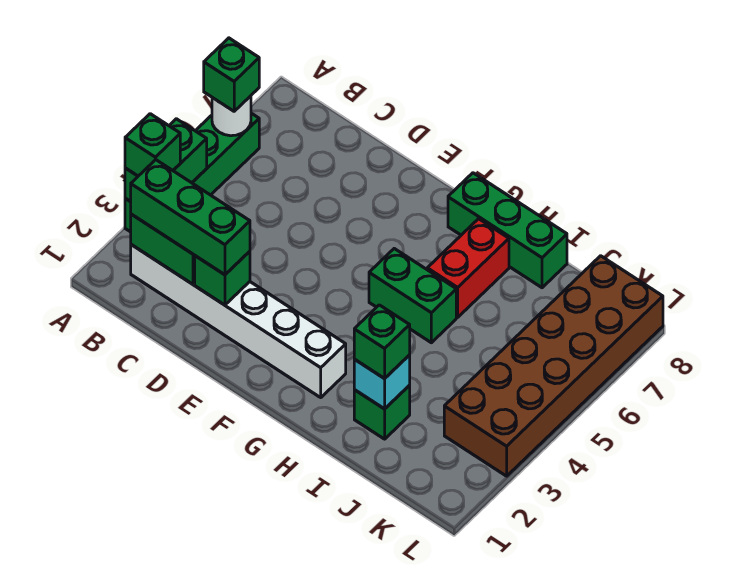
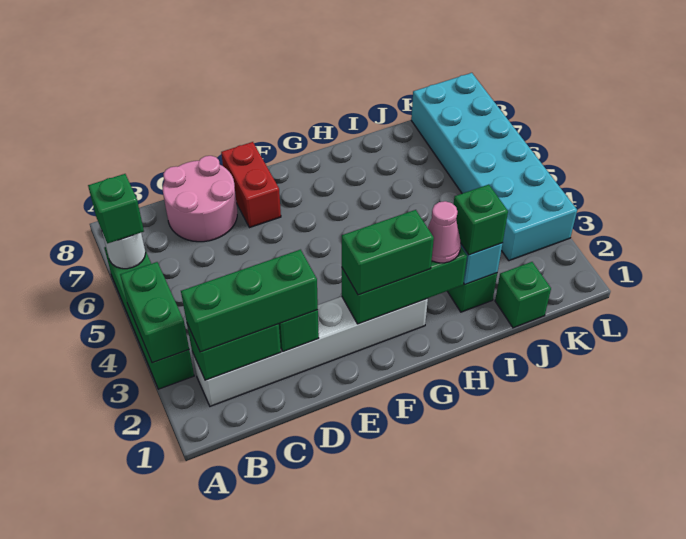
green 1x1 brick [125,114,180,176] -> green 1x1 brick moved to [495,262,551,328]
none -> pink 2x2 round brick [163,156,237,242]
green 1x2 brick [369,249,456,343] -> green 1x2 brick moved to [342,210,434,295]
green 1x3 brick [448,173,567,288] -> green 1x3 brick moved to [342,247,467,324]
none -> pink 1x1 cone [428,201,461,263]
red 1x2 brick [427,219,509,317] -> red 1x2 brick moved to [221,142,281,228]
brown 2x6 brick [444,256,663,476] -> cyan 2x6 brick [411,73,577,261]

